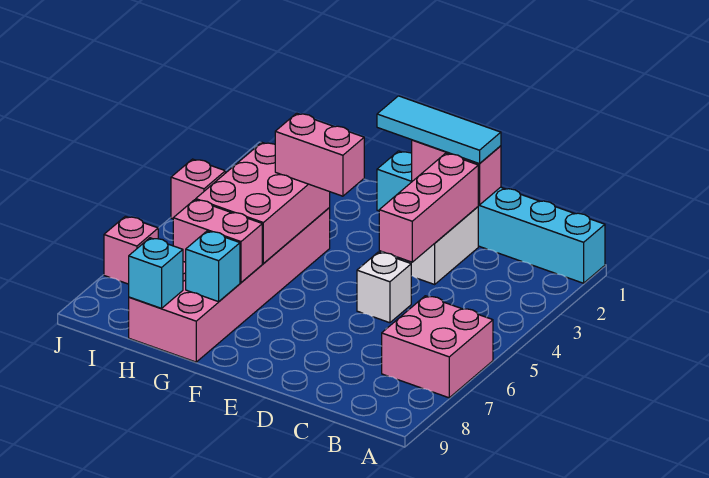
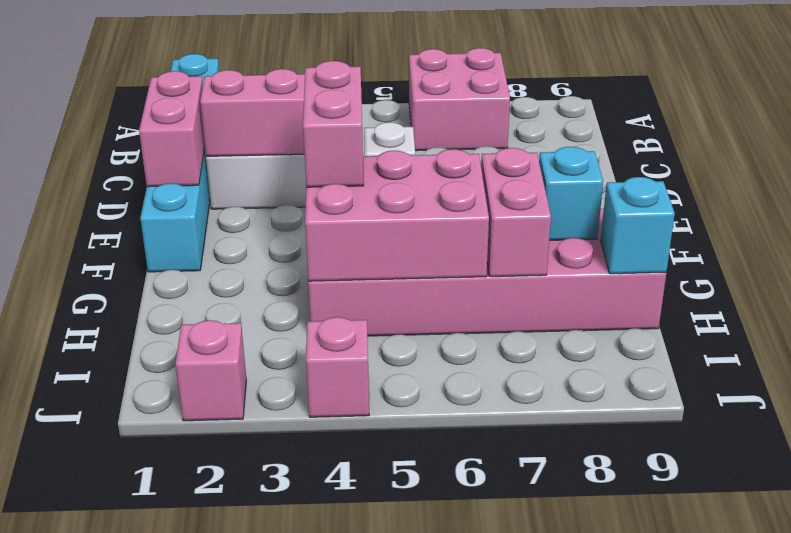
cyan 1x3 tile [377,96,501,164] -> none
pink 1x1 brick [104,216,158,284] -> pink 1x1 brick moved to [175,320,246,421]

